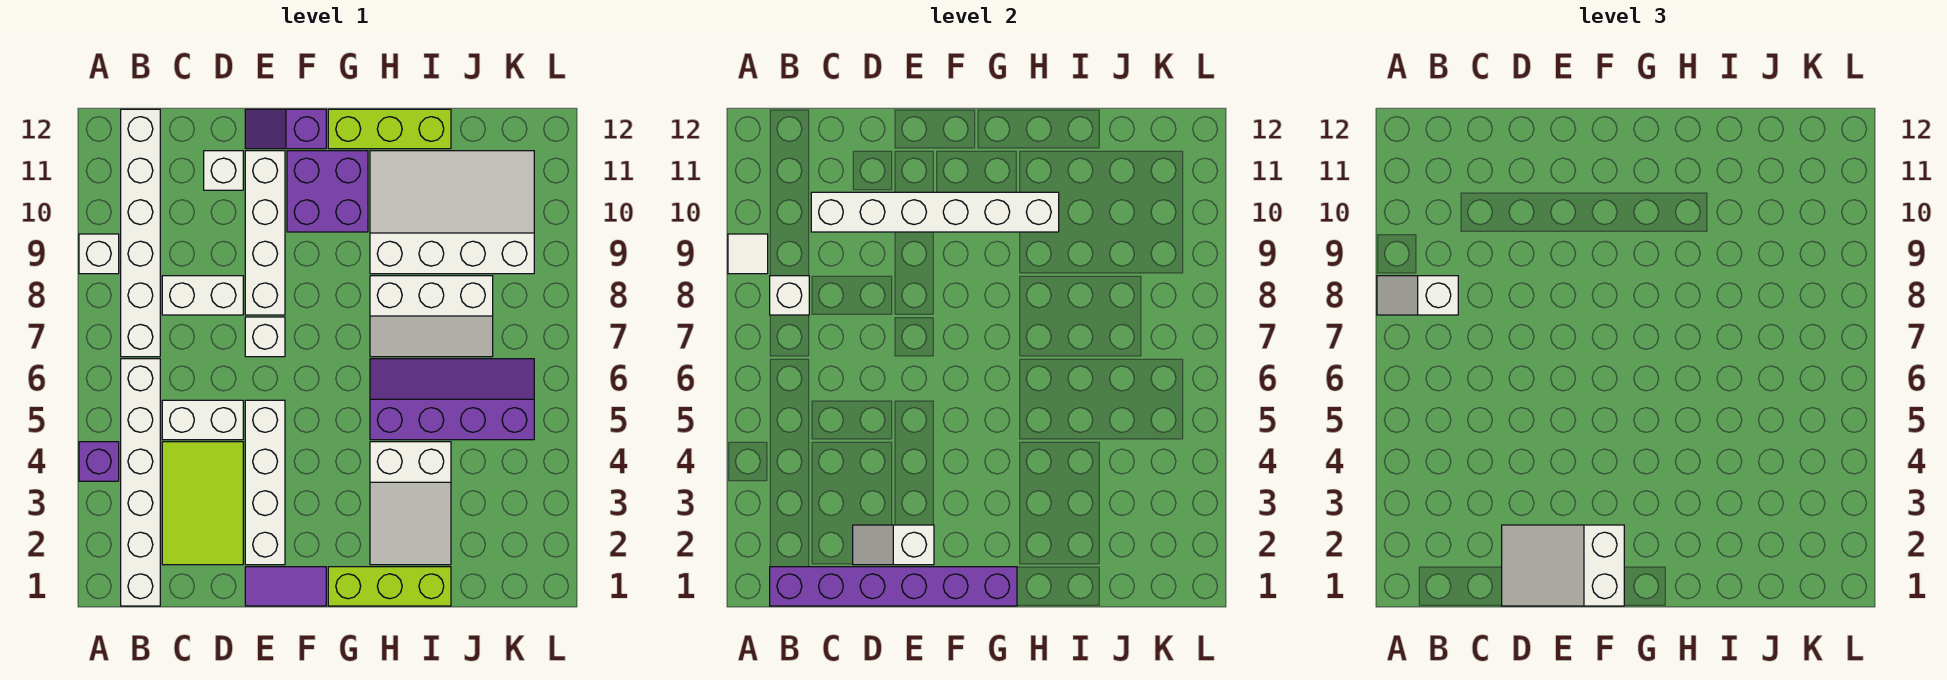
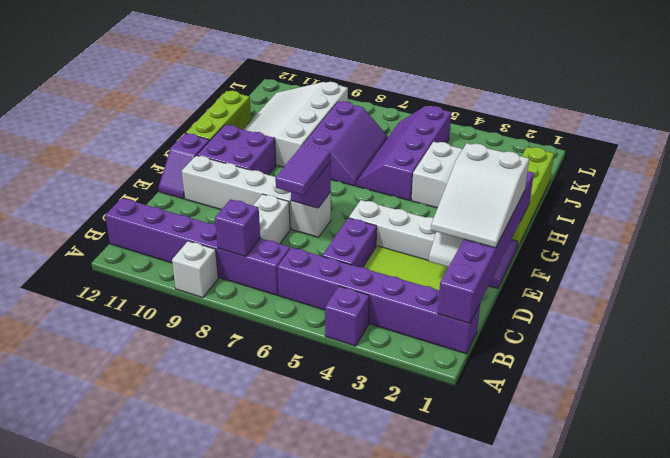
white 1x2 slope [1377,276,1458,315] -> none
white 1x1 tile [728,234,768,274] -> none
white 1x6 brick [121,359,160,606] -> purple 1x6 brick [277,247,480,354]
white 1x6 brick [121,109,160,357] -> purple 1x6 brick [105,198,290,295]
white 1x1 brick [770,276,809,315] -> purple 1x1 brick [215,199,260,257]
white 1x2 brick [162,400,243,440] -> purple 1x2 brick [322,218,377,267]
white 1x6 brick [811,192,1059,232] -> none
none -> purple 1x2 tile [275,144,331,195]
white 1x1 brick [204,151,243,190] -> none
none -> purple 1x1 brick [291,162,331,208]
lime 1x3 brick [328,567,451,606] -> lime 1x4 brick [512,147,554,248]
white 2x3 slope [370,276,493,357] -> purple 2x3 slope [304,101,388,186]

